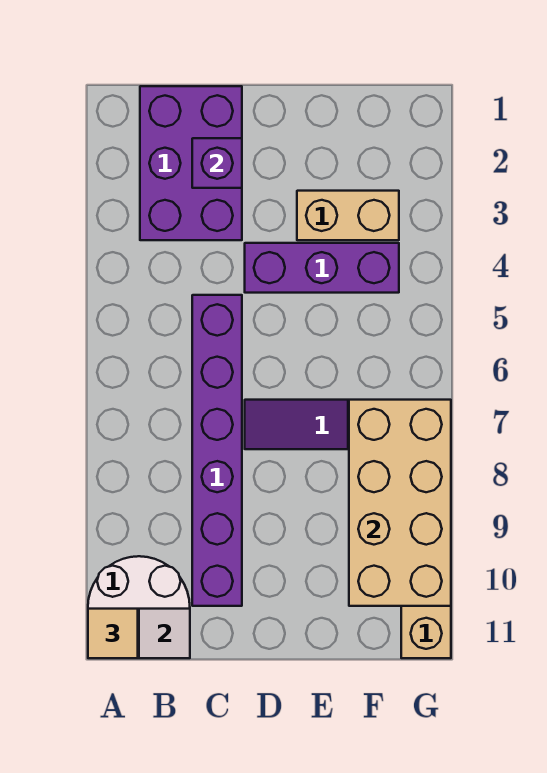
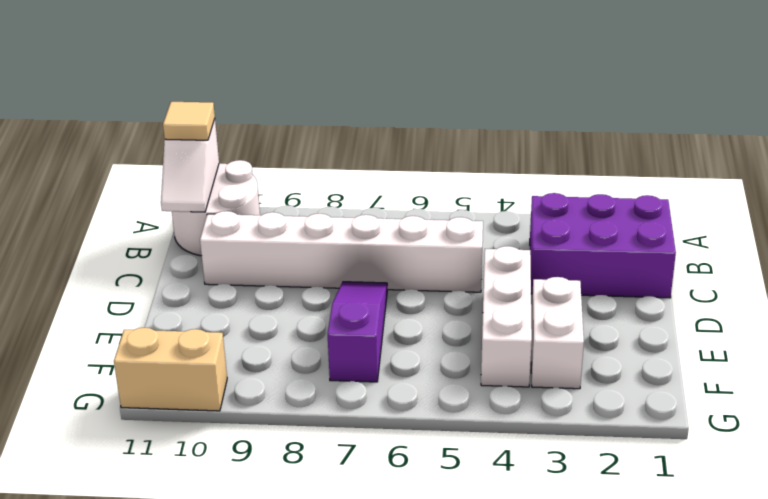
purple 1x1 brick [192,138,242,188] -> none
purple 1x6 brick [192,295,242,606] -> white 1x6 brick [200,211,483,292]
purple 1x3 brick [245,243,399,293] -> white 1x3 brick [481,246,532,387]
tan 1x2 brick [297,191,399,240] -> white 1x2 brick [531,277,584,389]
tan 2x4 brick [349,400,451,606] -> none

